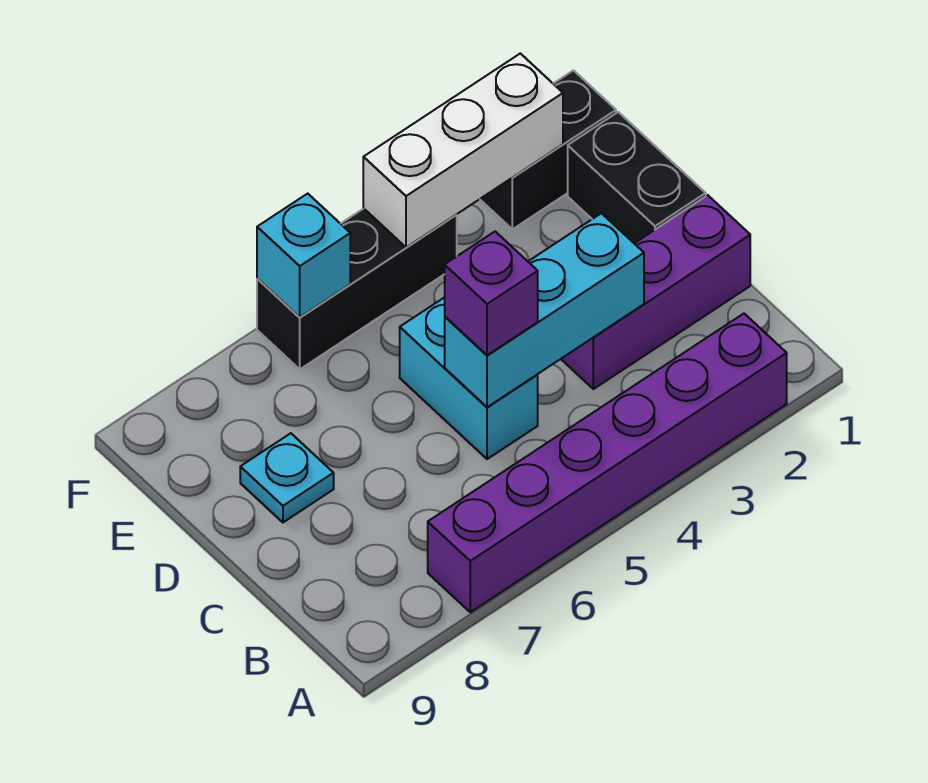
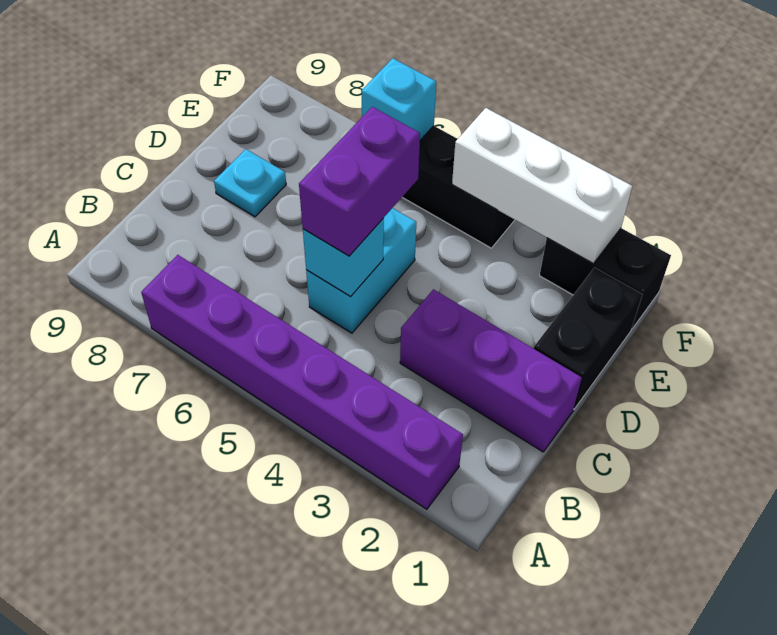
cyan 1x3 brick [445,213,644,407] -> cyan 1x1 brick [303,219,384,297]
purple 1x1 brick [445,232,538,355] -> purple 1x2 brick [299,107,420,256]

